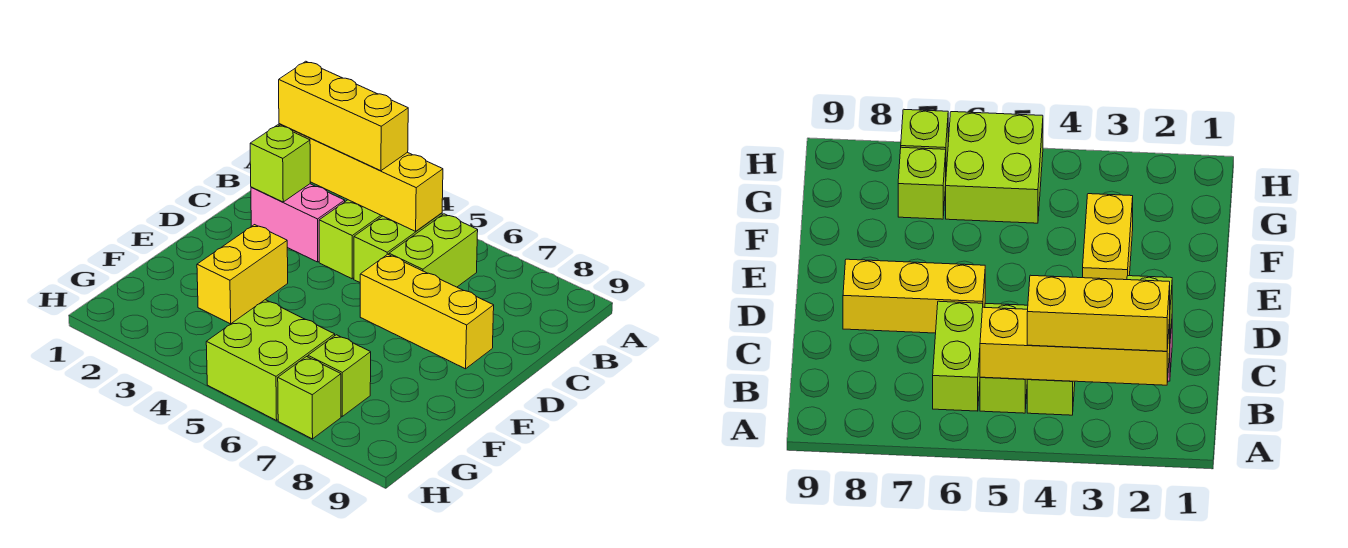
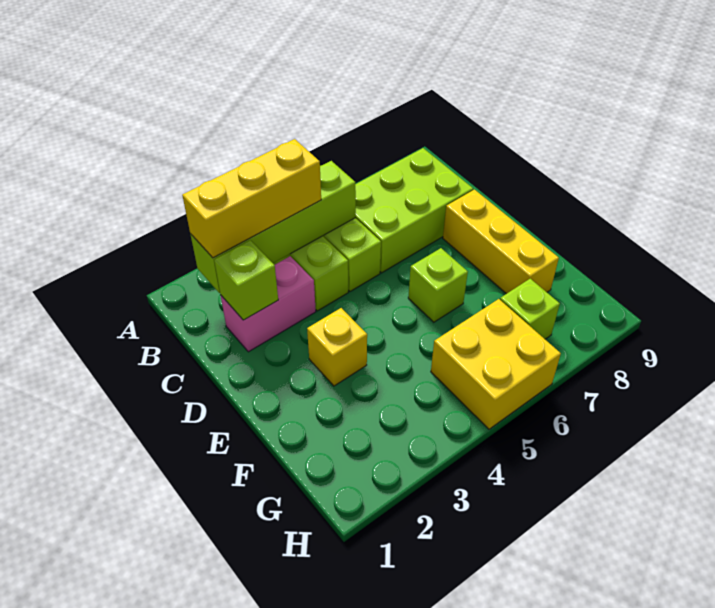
yellow 1x4 brick [279,124,443,231] -> lime 1x4 brick [190,161,356,293]
lime 1x2 brick [389,214,478,287] -> lime 2x3 brick [355,148,473,273]
yellow 1x3 brick [360,254,494,369] -> yellow 1x3 brick turned to [443,190,559,294]
yellow 1x2 brick [197,225,288,324] -> yellow 1x1 brick [307,308,367,386]
lime 2x2 brick [206,300,335,420] -> yellow 2x2 brick [431,299,561,429]
lime 1x1 brick [278,357,341,439] -> lime 1x1 brick moved to [408,248,468,322]

